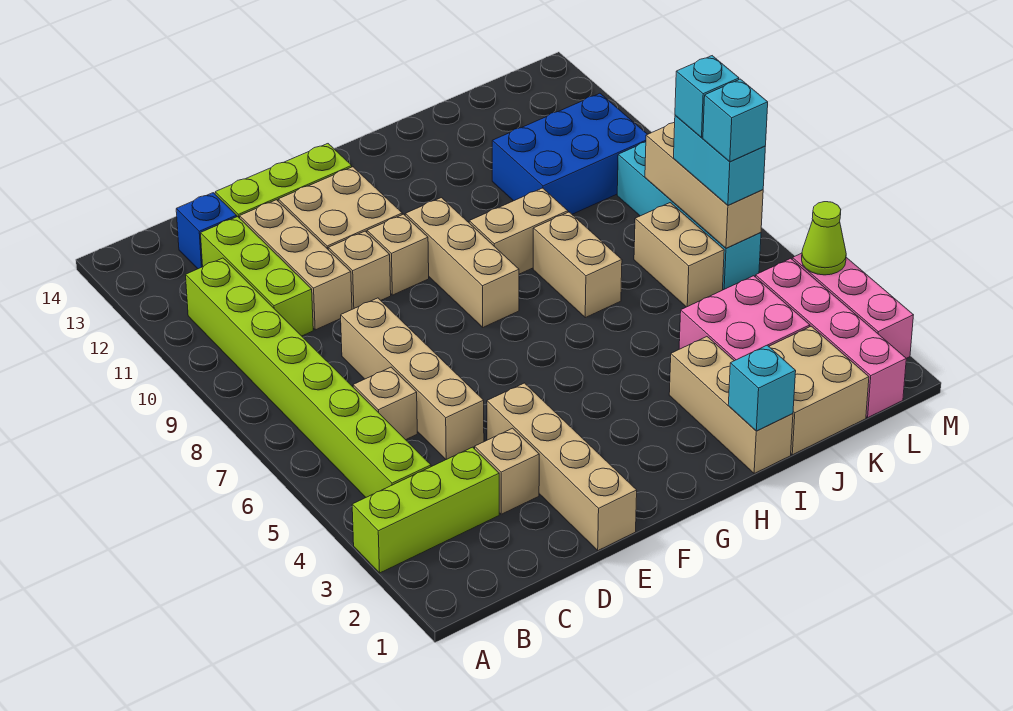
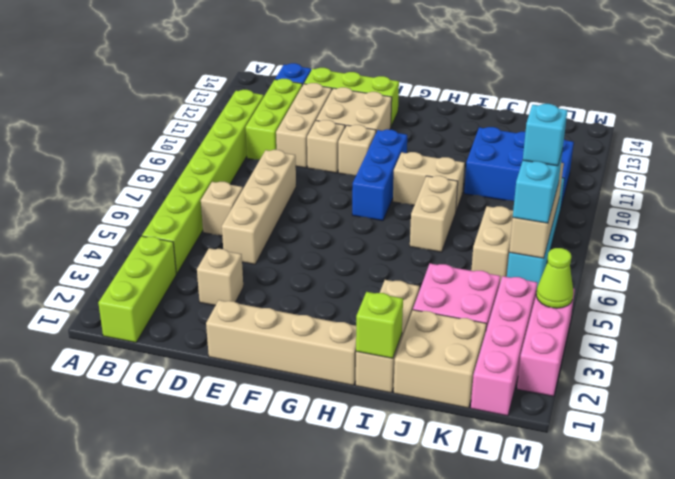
lime 1x3 brick [352,447,499,573] -> lime 1x3 brick turned to [98,236,176,343]
tan 1x4 brick [487,383,637,550] -> tan 1x4 brick turned to [206,300,356,385]
tan 1x3 brick [405,198,519,327] -> blue 1x3 brick [352,129,407,221]
cyan 1x1 brick [728,345,796,431] -> lime 1x1 brick [356,292,403,358]
cyan 1x1 brick [703,79,768,162] -> none

